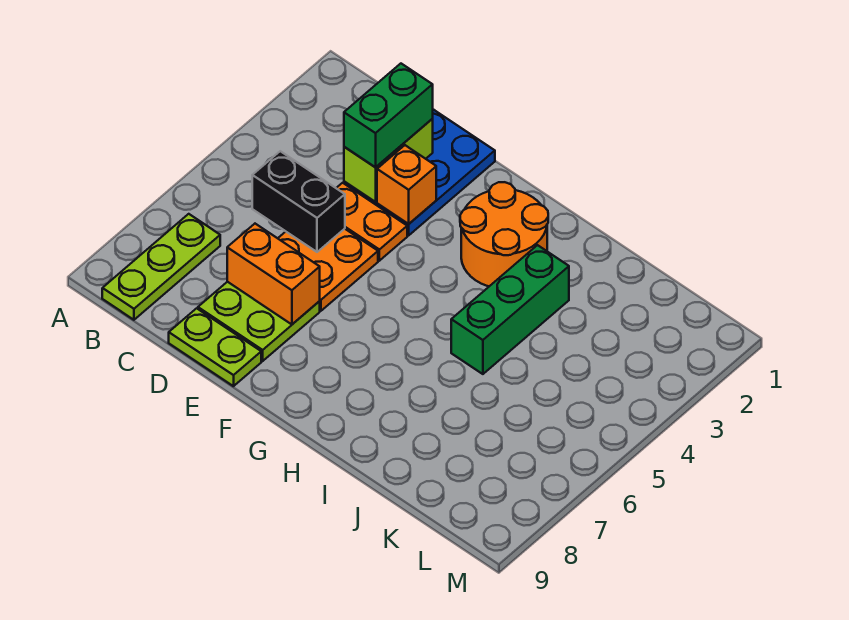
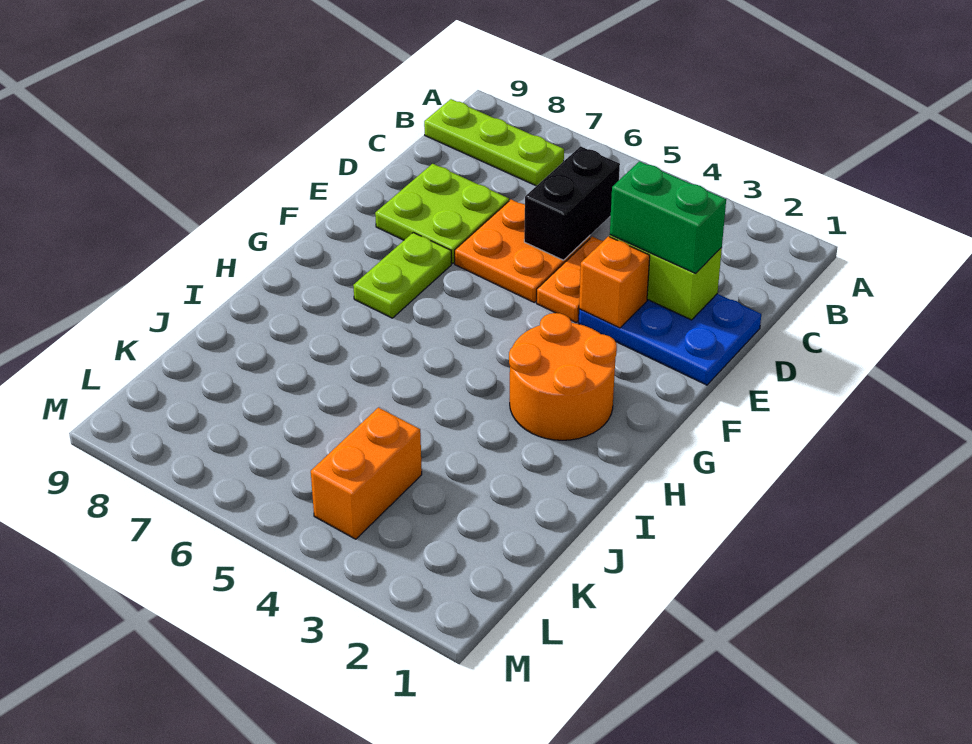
orange 1x2 brick [227,224,320,324] -> orange 1x2 brick moved to [311,408,422,539]
lime 1x2 plate [169,308,261,386] -> lime 1x2 plate moved to [353,232,451,318]
green 1x3 brick [451,245,569,374] -> none

